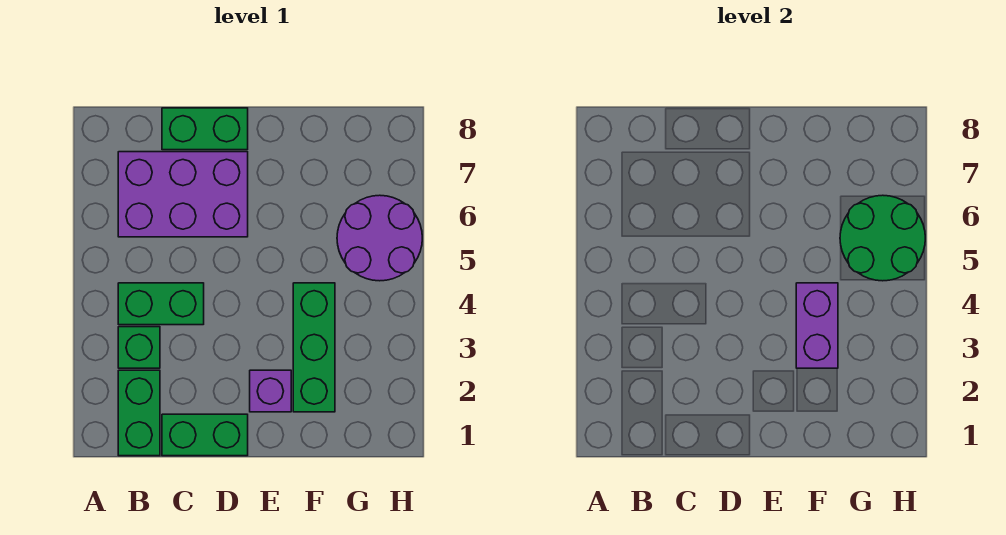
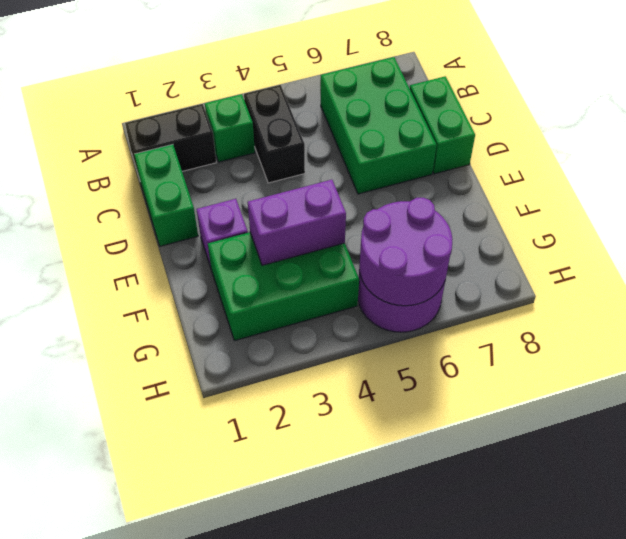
green 1x2 brick [118,370,160,456] -> black 1x2 brick [125,104,216,179]
green 1x2 brick [118,283,204,325] -> black 1x2 brick [244,85,305,183]
purple 2x3 brick [118,152,248,237] -> green 2x3 brick [320,57,436,194]
green 1x3 brick [293,283,335,412] -> green 2x3 brick [208,232,359,341]
green 2x2 round brick [840,195,925,281] -> purple 2x2 round brick [359,198,452,306]

